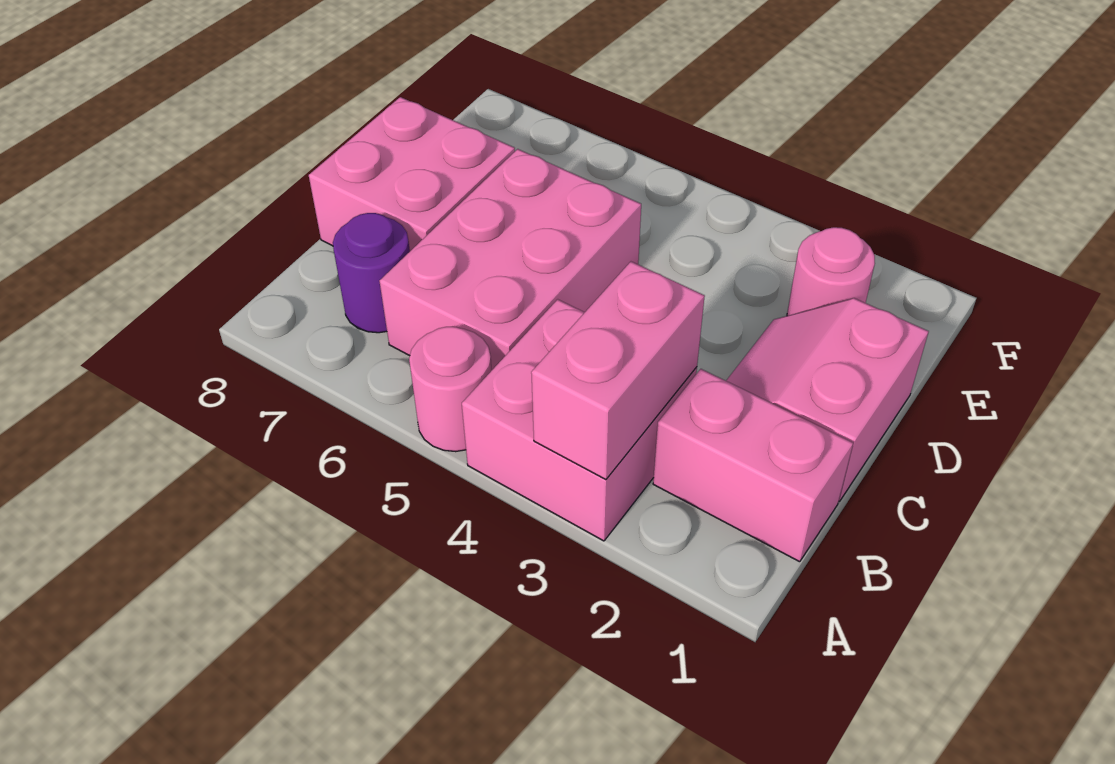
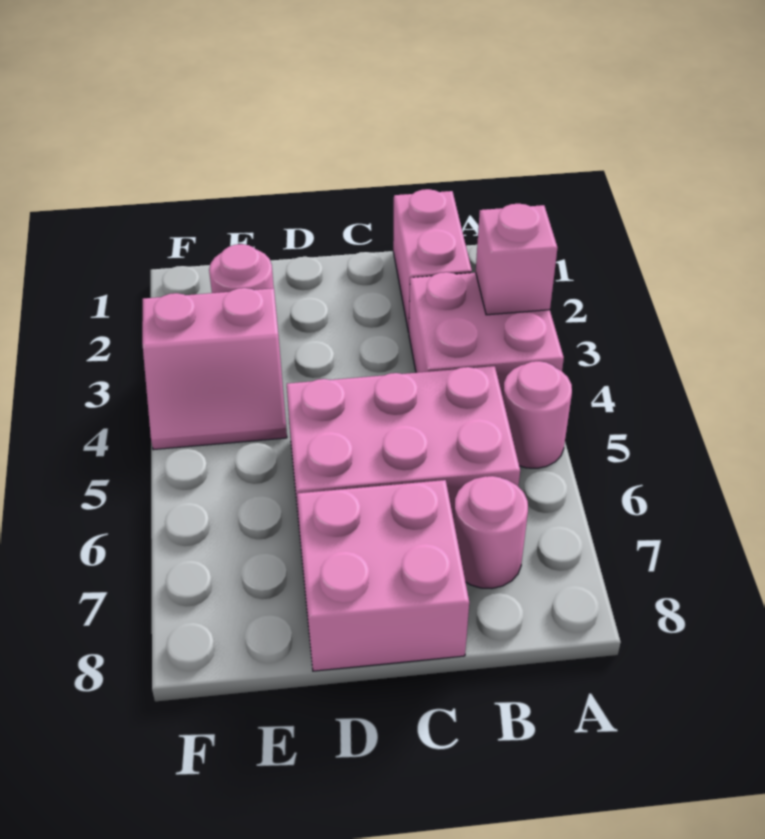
pink 1x2 brick [531,262,705,480] -> pink 1x1 brick [476,204,557,315]
purple 1x1 round brick [333,213,410,333] -> pink 1x1 round brick [454,476,528,588]
pink 2x2 slope [726,298,929,502] -> pink 2x2 slope moved to [142,288,287,450]

